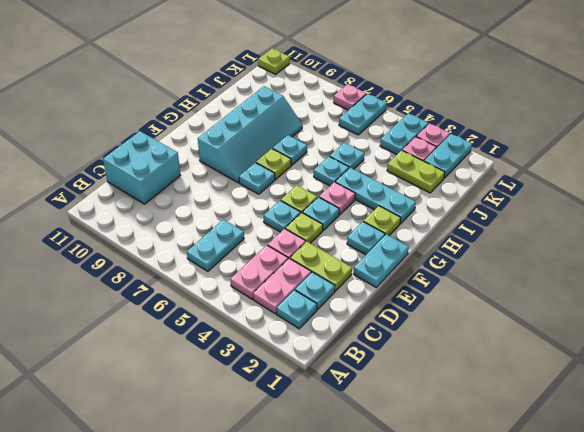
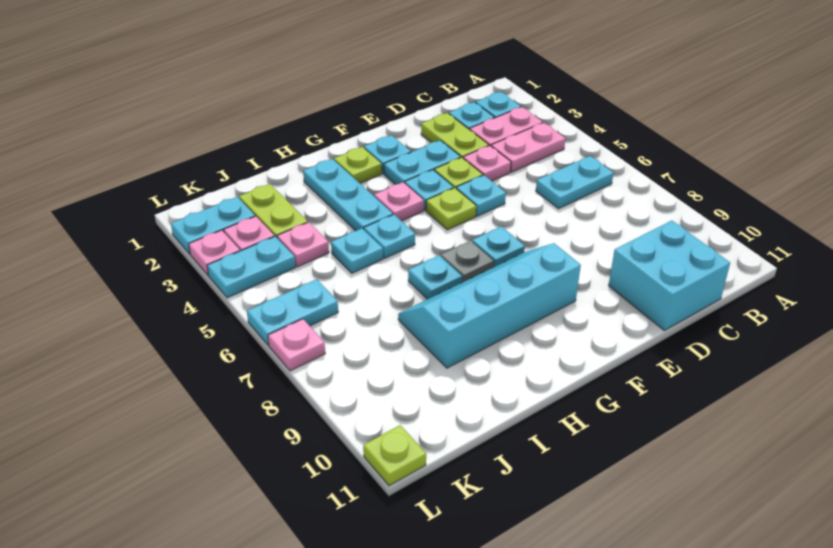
cyan 1x2 plate [354,234,409,287] -> cyan 1x2 plate moved to [384,140,461,185]
lime 1x1 plate [256,149,291,180] -> grey 1x1 plate [441,241,494,282]
none -> pink 1x1 plate [277,222,329,267]

